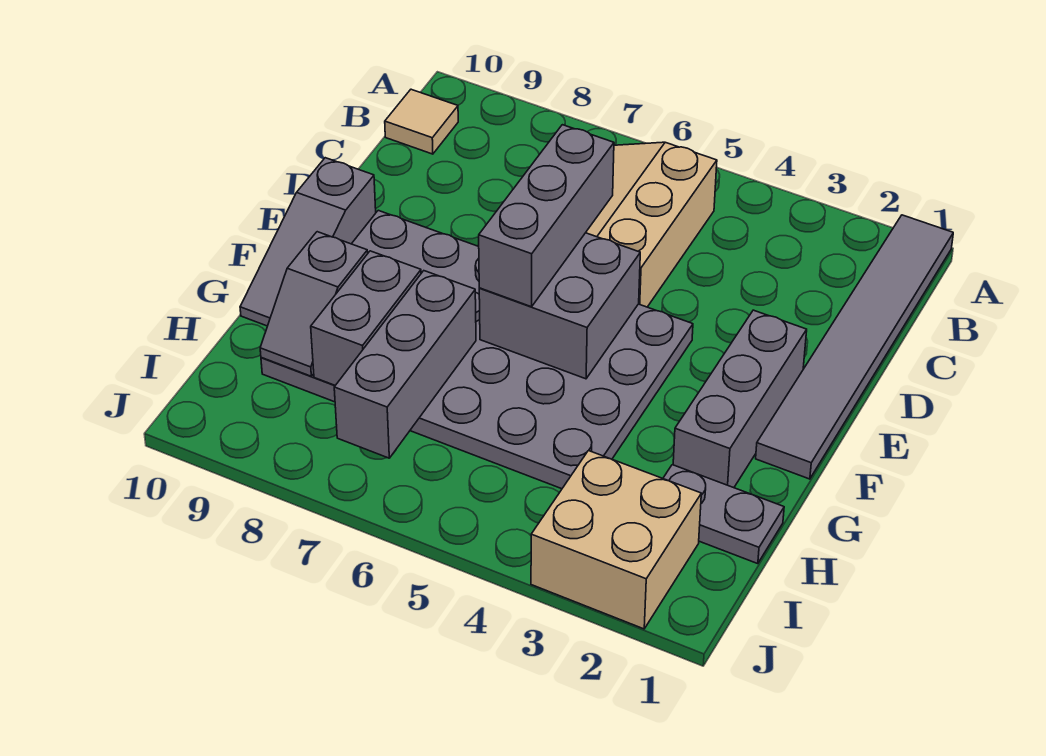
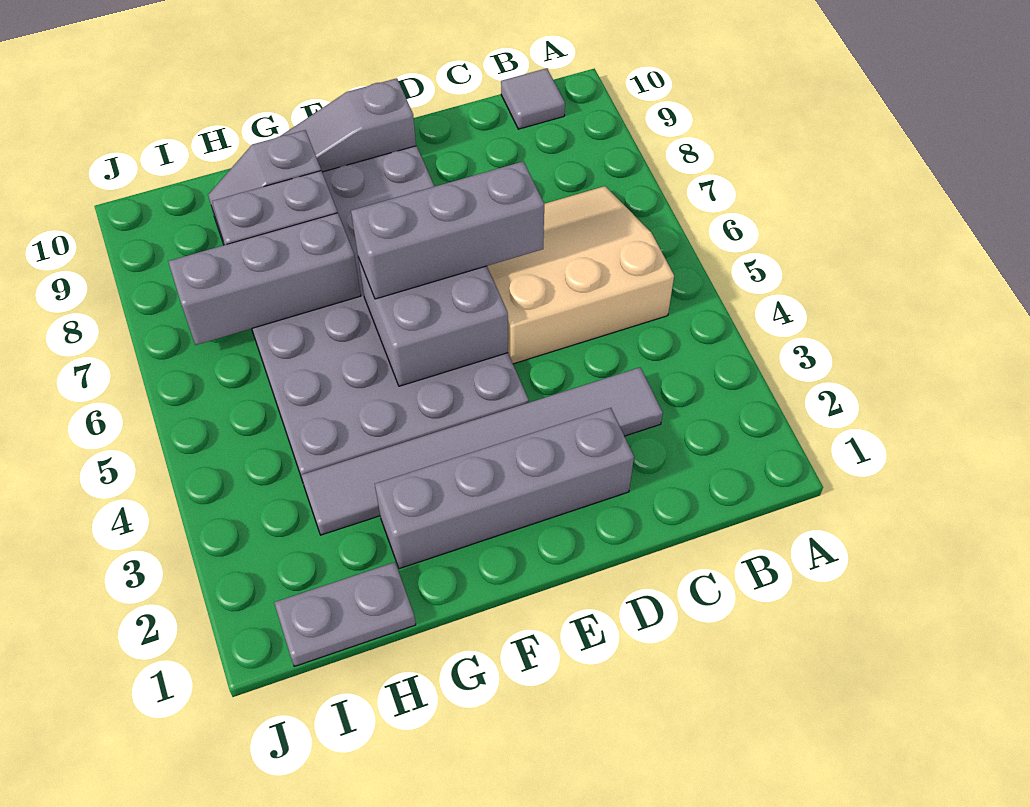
grey 1x6 tile [756,215,953,479] -> grey 1x6 tile moved to [301,368,663,535]
tan 1x1 tile [385,89,458,154] -> grey 1x1 tile [501,68,565,129]
grey 1x3 brick [673,310,807,488] -> grey 1x4 brick [375,408,634,569]
grey 1x2 plate [663,465,784,564] -> grey 1x2 plate turned to [274,562,416,666]
tan 2x2 brick [531,451,701,629] -> none

